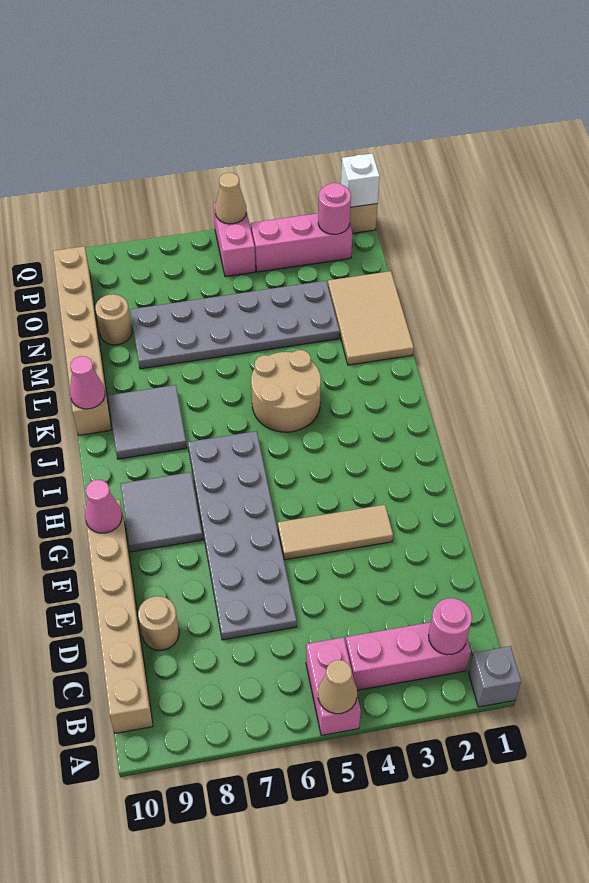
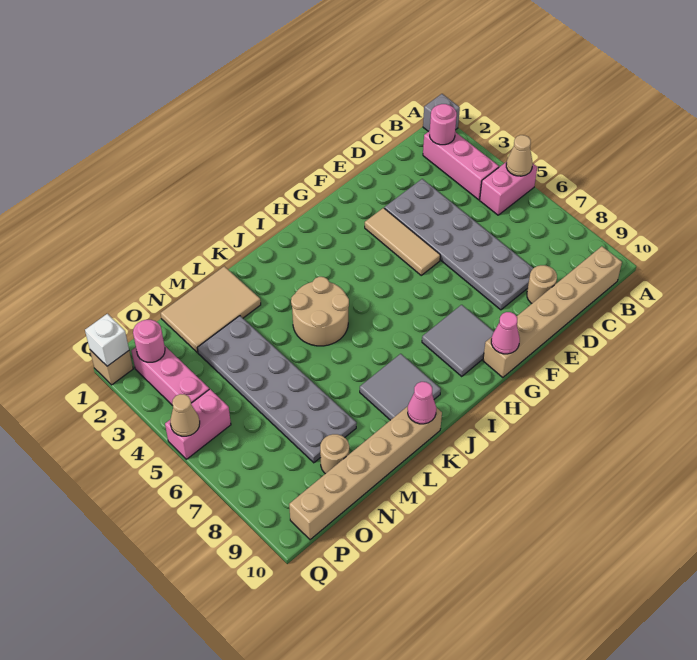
grey 2x6 plate [188,431,297,640] -> grey 2x6 plate turned to [384,179,533,310]

